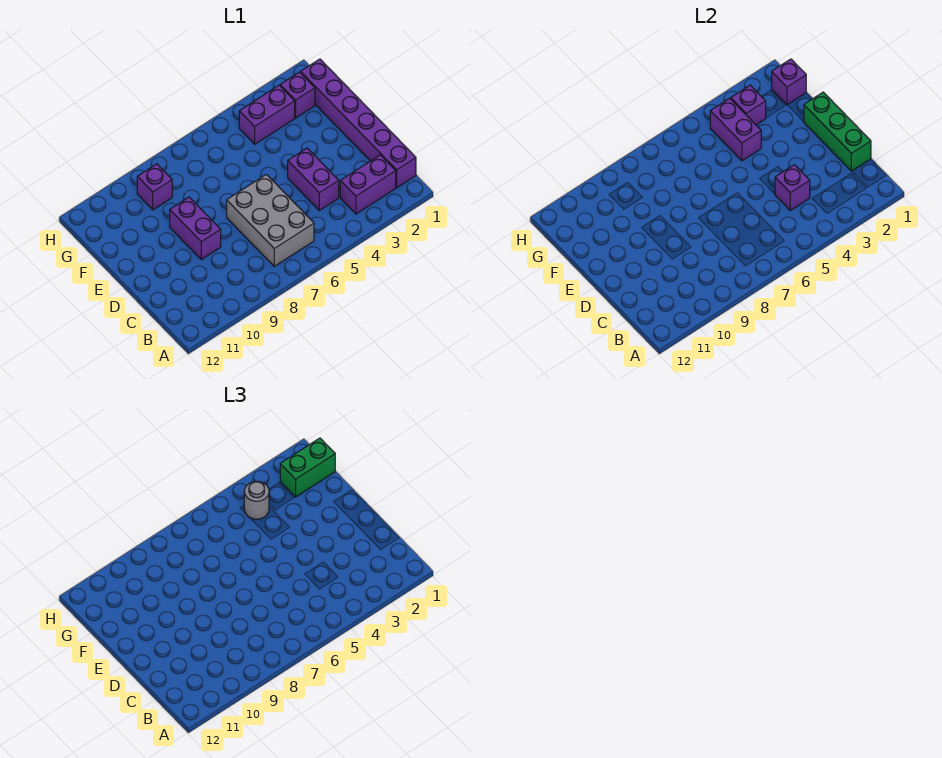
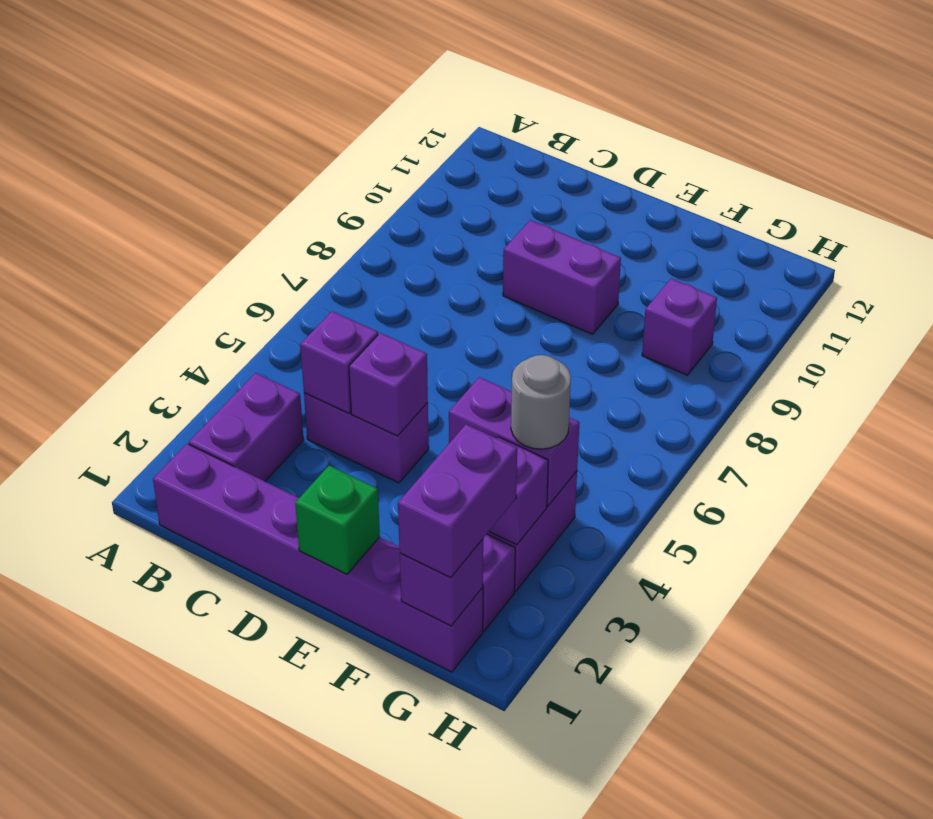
grey 2x3 brick [227,174,314,266] -> none
green 1x3 brick [804,92,871,171] -> green 1x1 brick [295,466,380,574]
none -> purple 1x1 brick [349,333,428,436]
green 1x2 brick [280,438,335,497] -> purple 1x2 brick [398,425,517,577]

